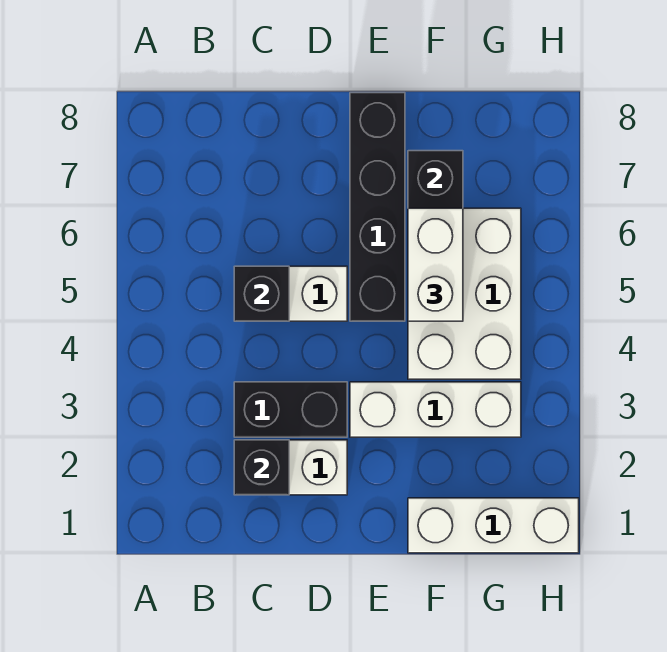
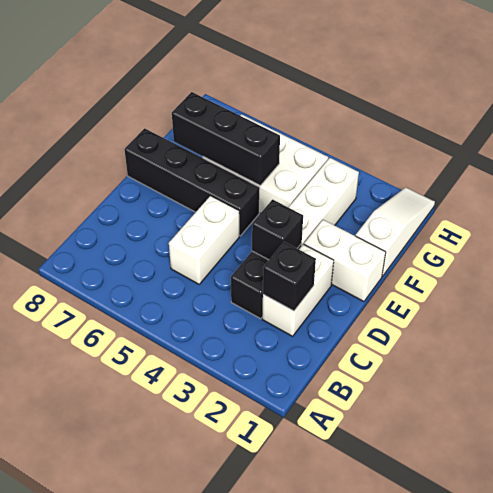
black 1x1 brick [234,266,289,321] -> black 1x1 brick moved to [252,200,303,260]
white 1x3 brick [408,498,579,553] -> white 1x3 slope [356,187,435,276]
white 1x2 brick [408,208,463,321] -> white 1x2 brick moved to [304,220,386,302]

